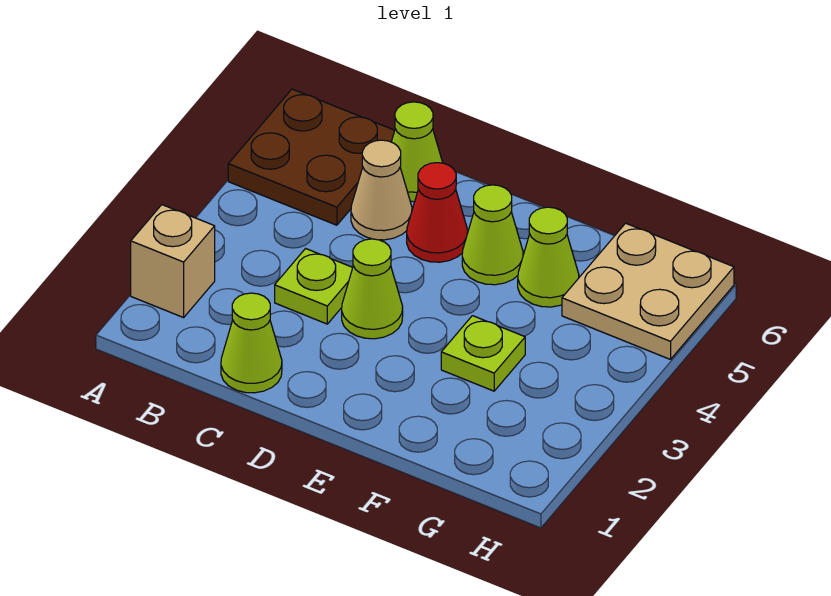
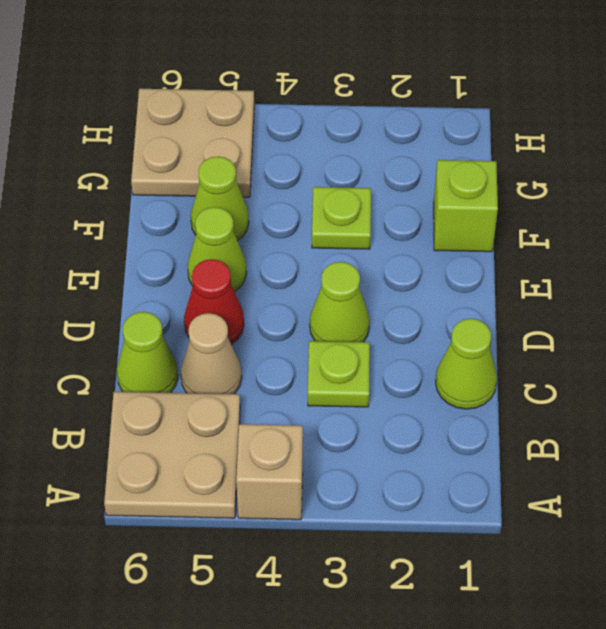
tan 1x1 brick [131,205,215,318] -> tan 1x1 brick moved to [236,424,303,520]
brown 2x2 plate [228,89,395,225] -> tan 2x2 plate [104,392,240,518]
none -> lime 1x1 brick [434,160,498,252]

